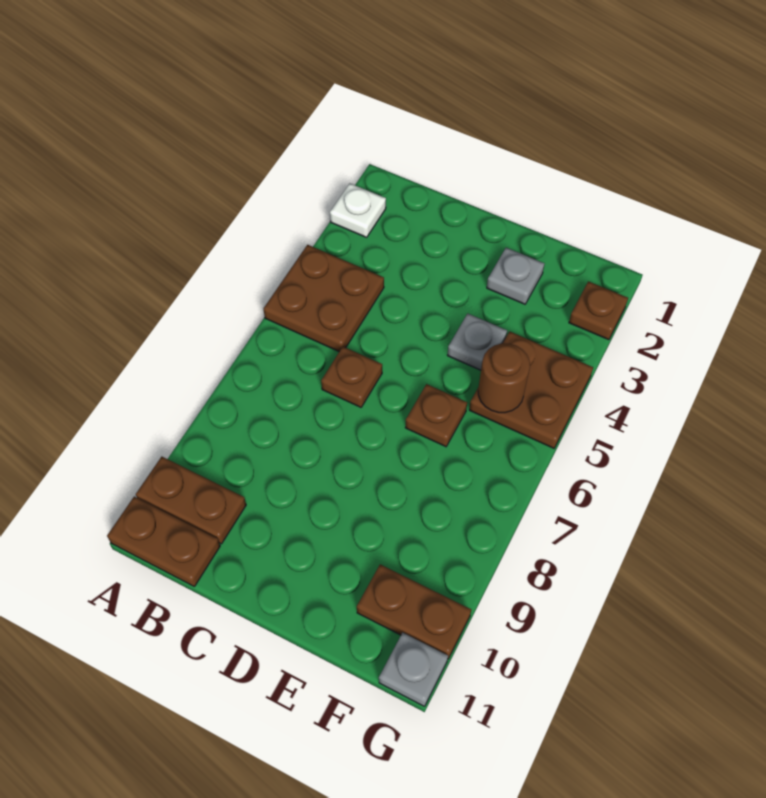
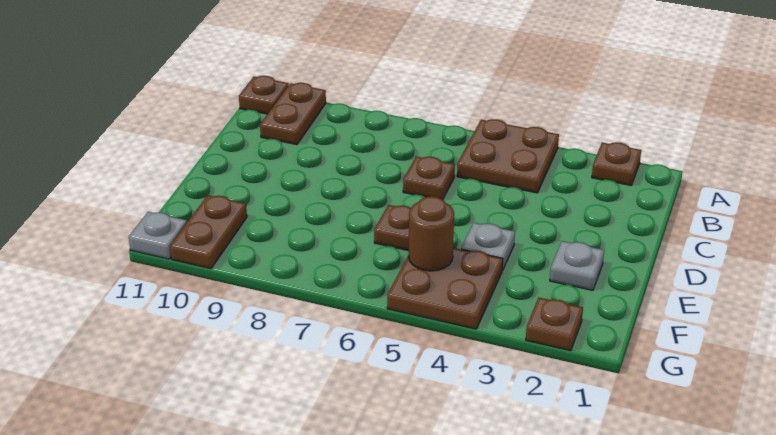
white 1x1 plate [330,184,386,237] -> brown 1x1 plate [592,142,641,185]
brown 1x2 plate [107,496,220,586] -> brown 1x1 plate [239,76,289,114]

